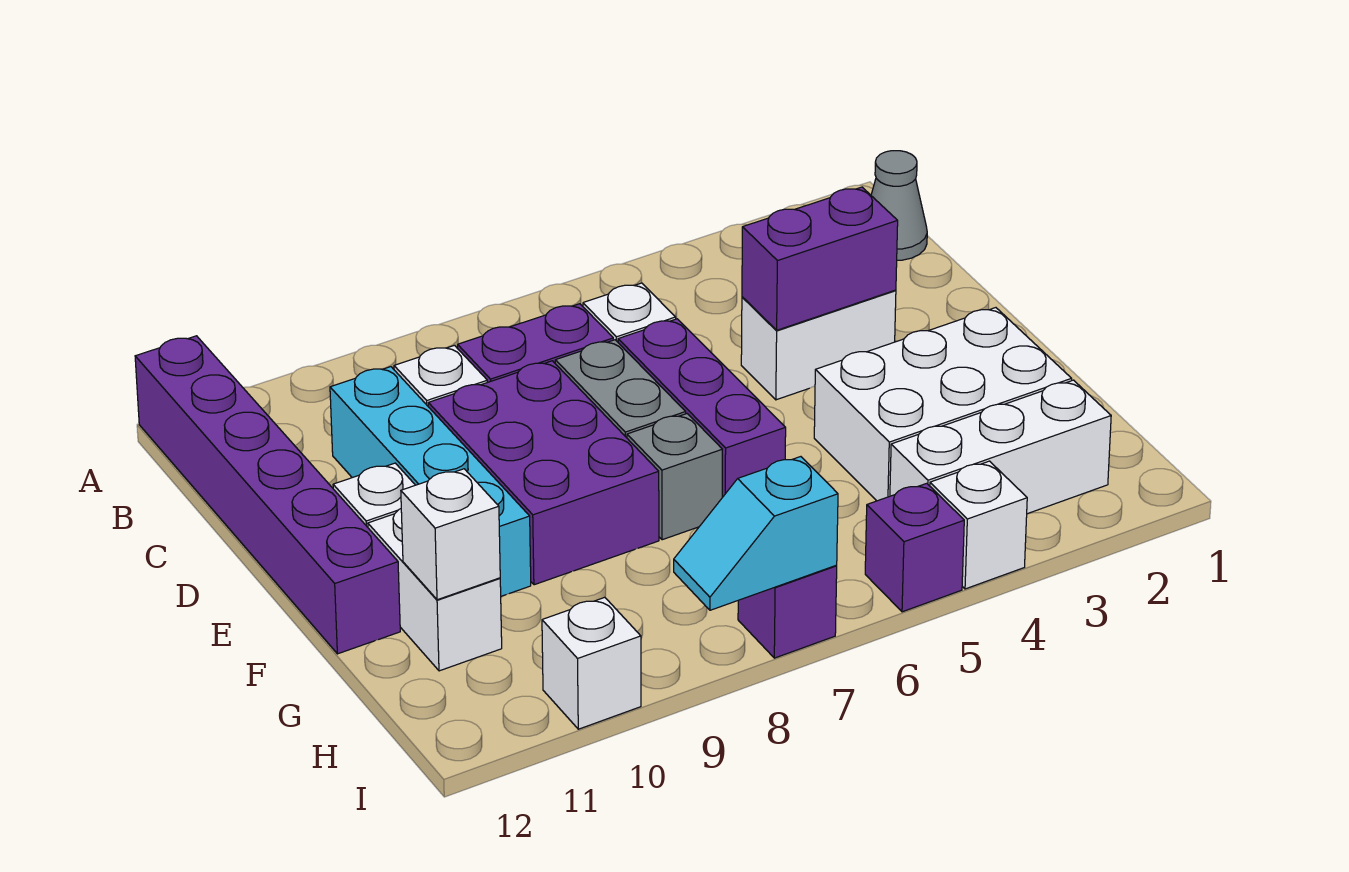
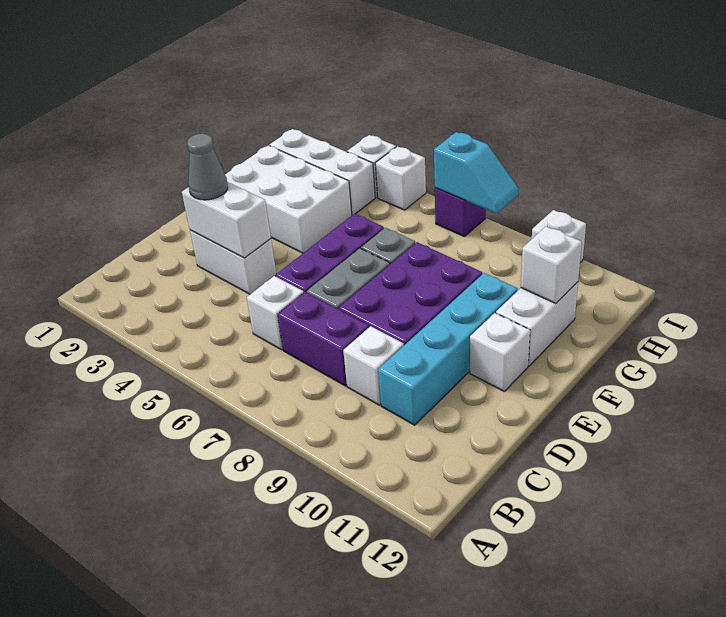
purple 1x6 brick [135,336,400,654] -> none
grey 1x1 cone [871,151,927,260] -> grey 1x1 cone moved to [187,134,228,200]
purple 1x2 brick [742,187,898,330] -> white 1x2 brick [182,182,271,258]
purple 1x1 brick [865,483,964,612] -> white 1x1 brick [375,146,426,210]

